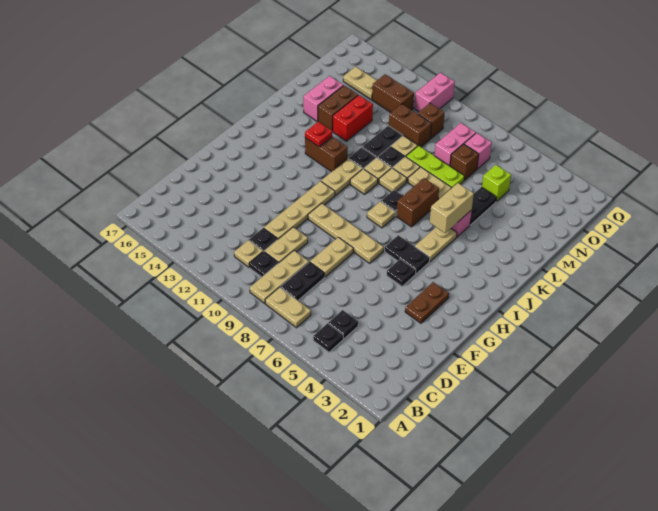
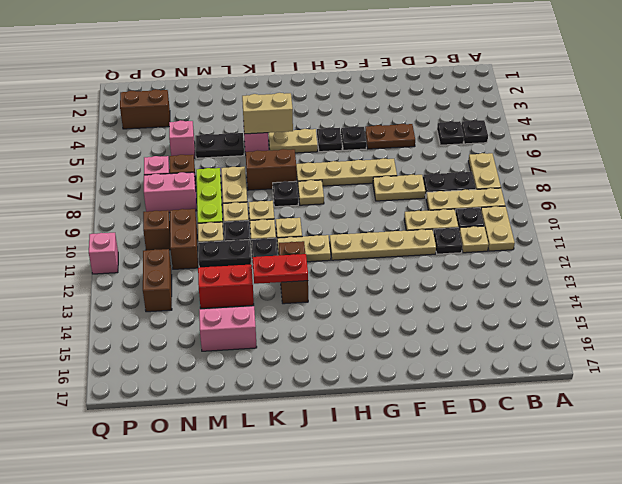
brown 1x2 plate [405,282,449,323] -> brown 1x2 plate moved to [365,124,415,149]
tan 1x4 plate [308,203,383,263] -> tan 1x4 plate turned to [296,158,397,186]
black 1x2 plate [385,235,430,274] -> black 1x1 plate [317,127,342,152]
red 1x1 plate [305,122,332,147] -> red 1x2 plate [253,254,308,284]
brown 1x2 brick [318,86,358,131] -> brown 1x2 brick moved to [120,89,170,129]
lime 1x1 brick [482,165,511,201] -> pink 1x1 brick [169,120,195,158]
tan 1x2 plate [343,67,377,100] -> tan 1x2 plate moved to [481,206,515,251]
pink 1x2 brick [414,73,455,112] -> pink 1x1 brick [89,233,118,274]

